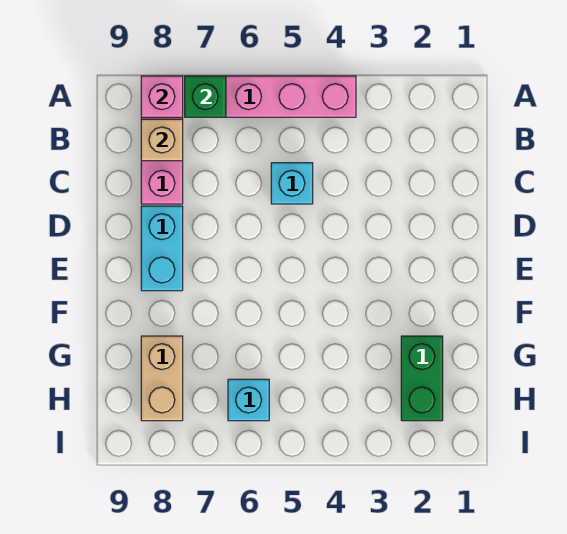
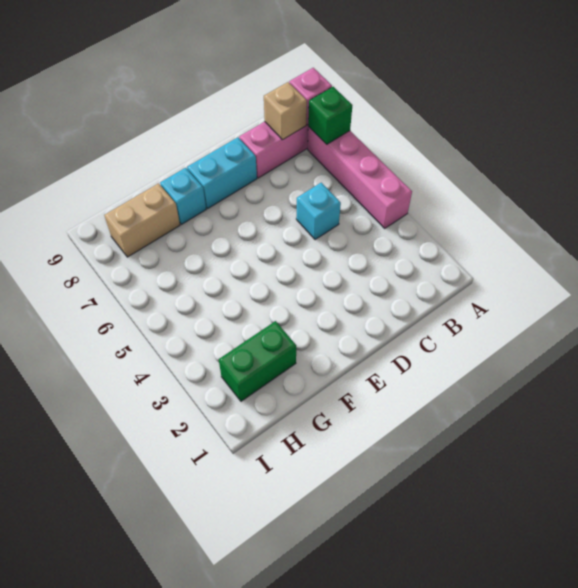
cyan 1x1 brick [228,379,269,421] -> cyan 1x1 brick moved to [160,168,206,224]

